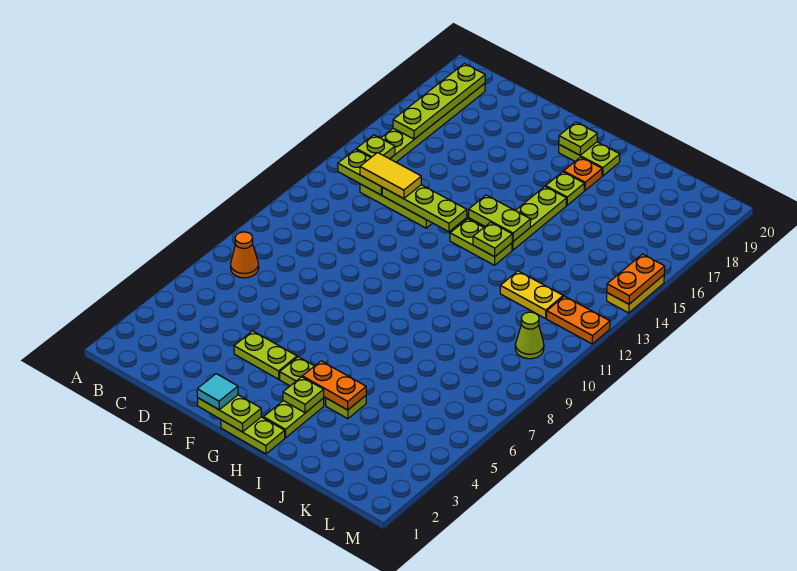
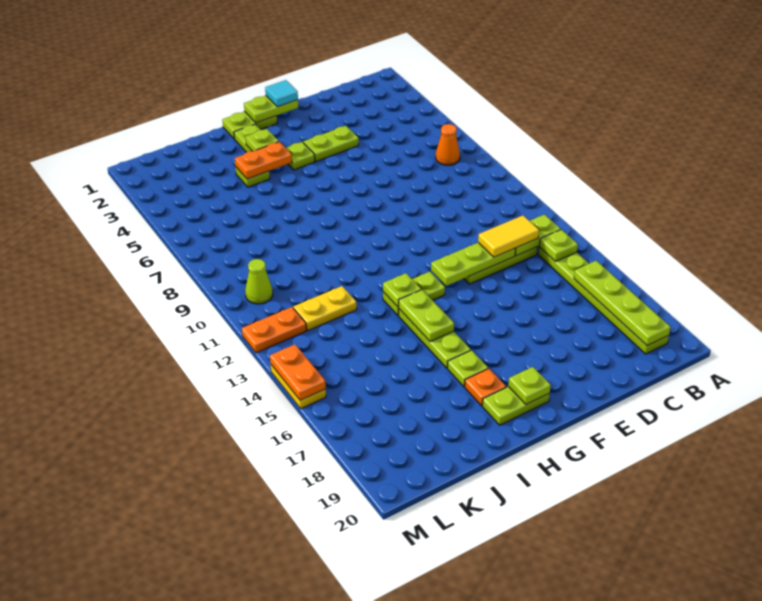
lime 1x2 plate [469,195,531,242] -> lime 1x2 plate turned to [399,290,454,342]

